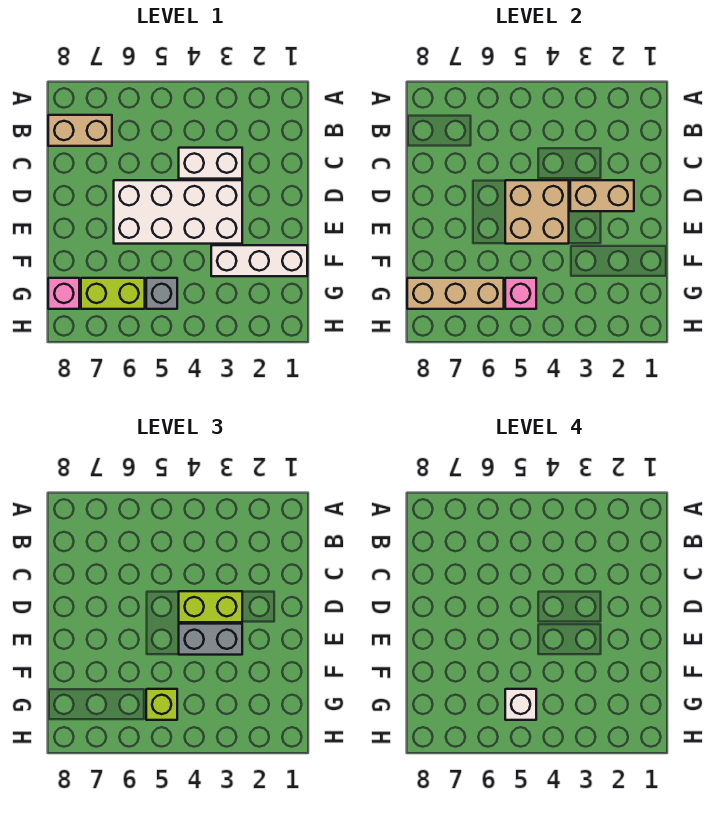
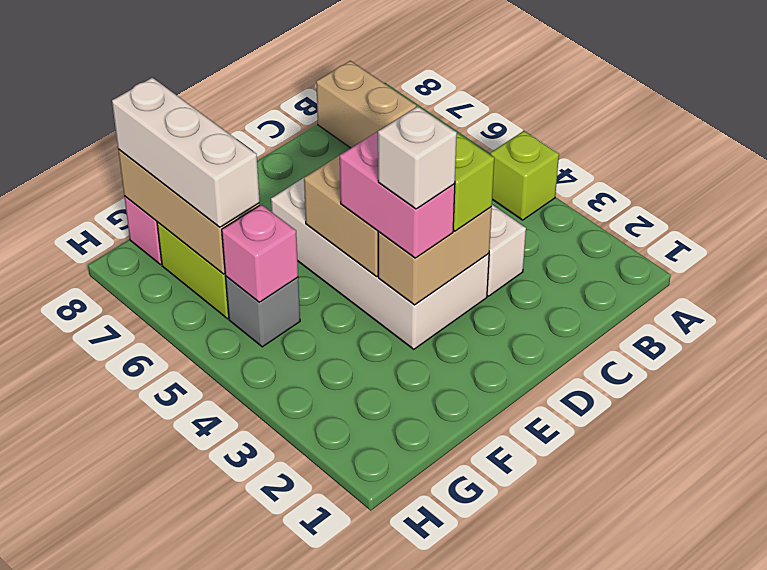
tan 1x2 brick [570,180,634,211] -> tan 1x2 brick turned to [378,207,492,305]
grey 1x2 brick [179,624,242,655] -> pink 1x2 brick [340,131,455,258]
white 1x3 brick [211,245,307,276] -> white 1x3 brick moved to [112,78,260,227]
lime 1x1 brick [146,689,177,720] -> lime 1x1 brick moved to [491,131,559,220]
white 1x1 brick [505,689,536,720] -> white 1x1 brick moved to [378,106,457,209]

